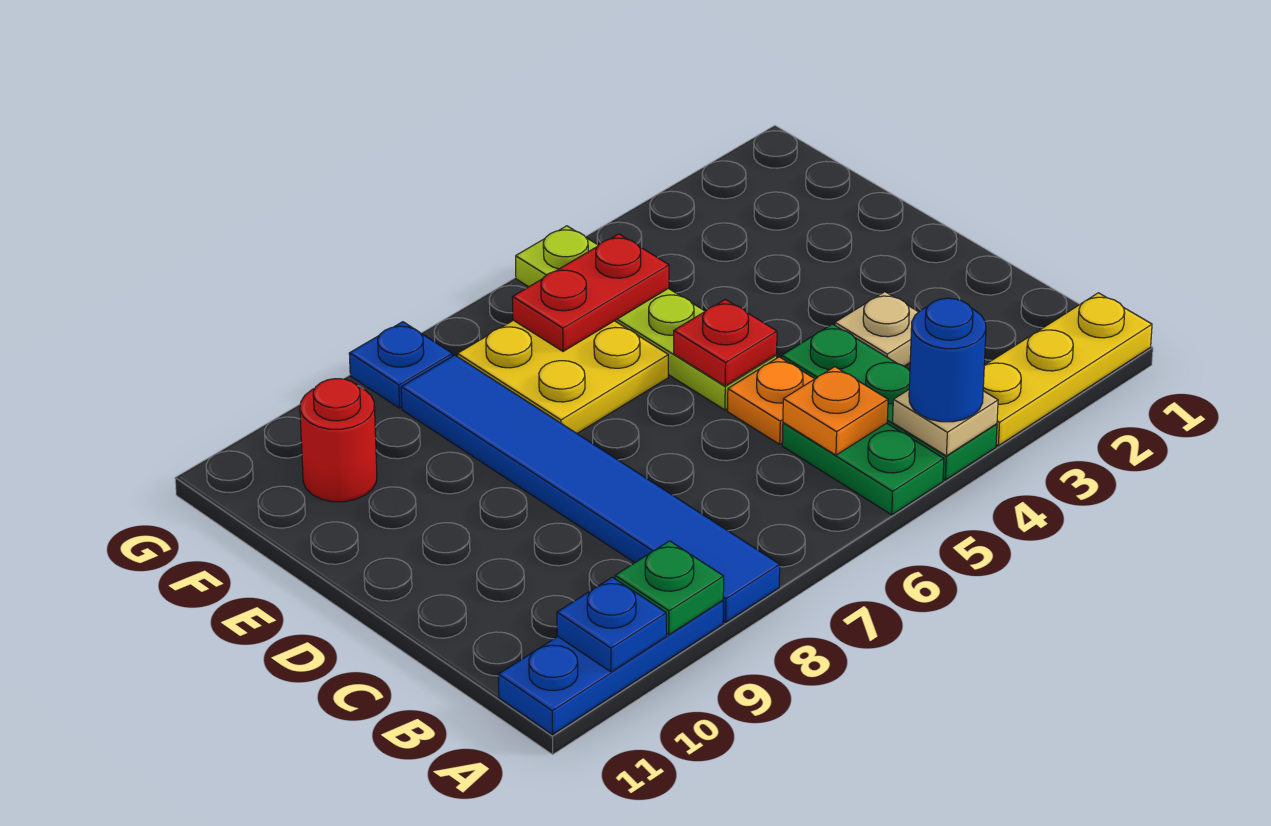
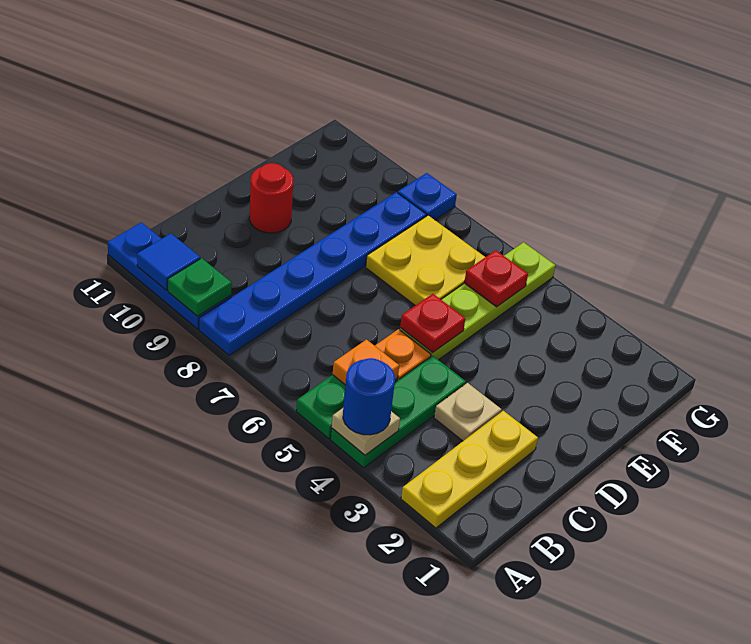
yellow 1x3 plate [983,293,1152,446] -> yellow 1x3 plate turned to [401,411,538,528]
blue 1x6 tile [401,355,780,622] -> blue 1x6 plate [199,192,427,355]
blue 1x1 plate [557,577,666,672] -> blue 1x1 tile [137,234,200,290]
red 1x2 plate [512,234,669,351] -> red 1x1 plate [464,250,528,307]
red 1x1 round brick [300,379,377,502] -> red 1x1 round brick moved to [249,163,294,233]

